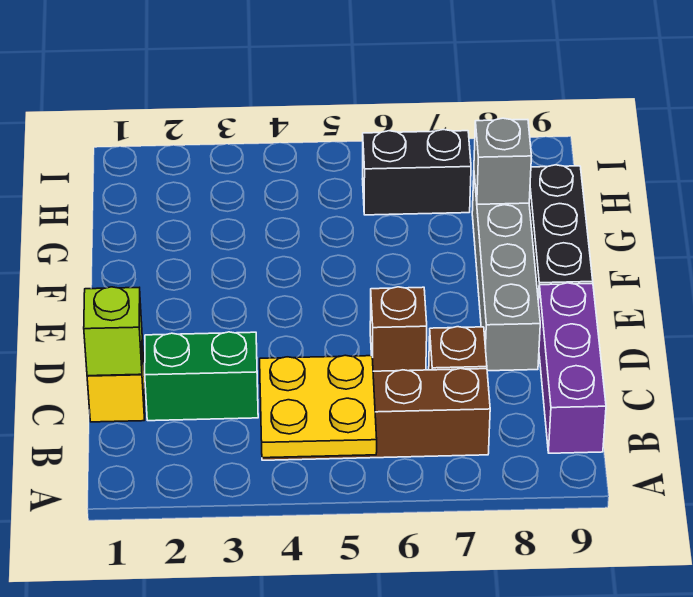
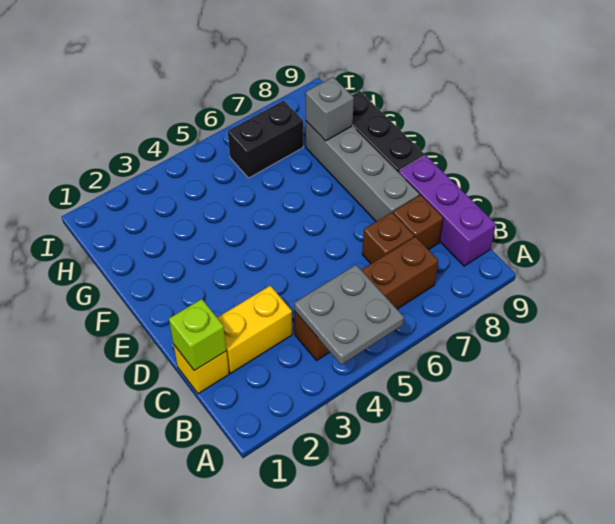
yellow 2x2 plate [260,355,377,458] -> grey 2x2 plate [294,265,404,365]
green 1x2 brick [145,332,258,421] -> yellow 1x2 brick [217,286,292,373]
brown 1x1 brick [370,287,427,371] -> brown 1x1 brick moved to [393,195,443,250]

